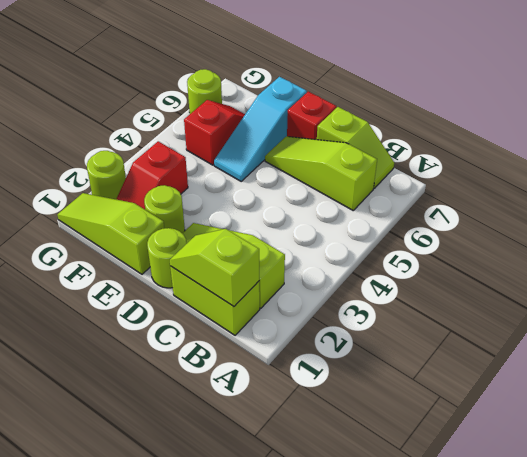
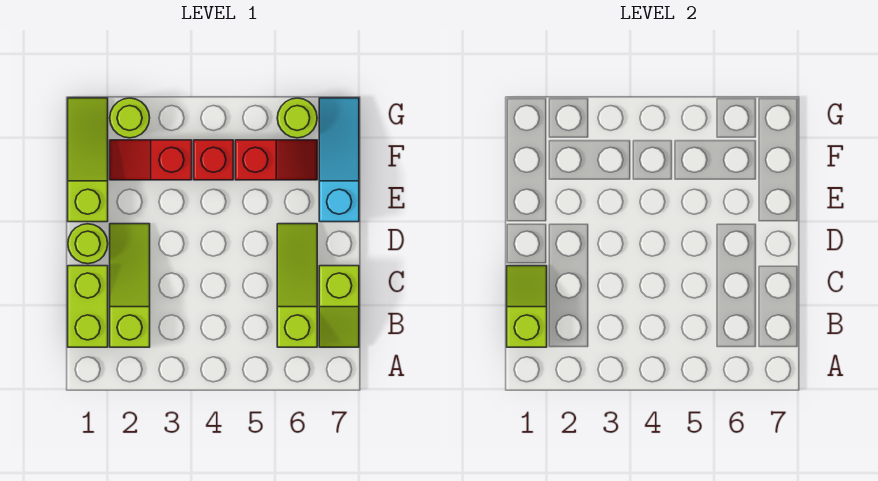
red 1x1 brick [287,91,336,140] -> red 1x1 brick moved to [194,140,233,180]
lime 1x1 round brick [144,185,185,233] -> none
cyan 1x3 slope [214,77,307,181] -> cyan 1x3 slope turned to [319,98,359,222]

